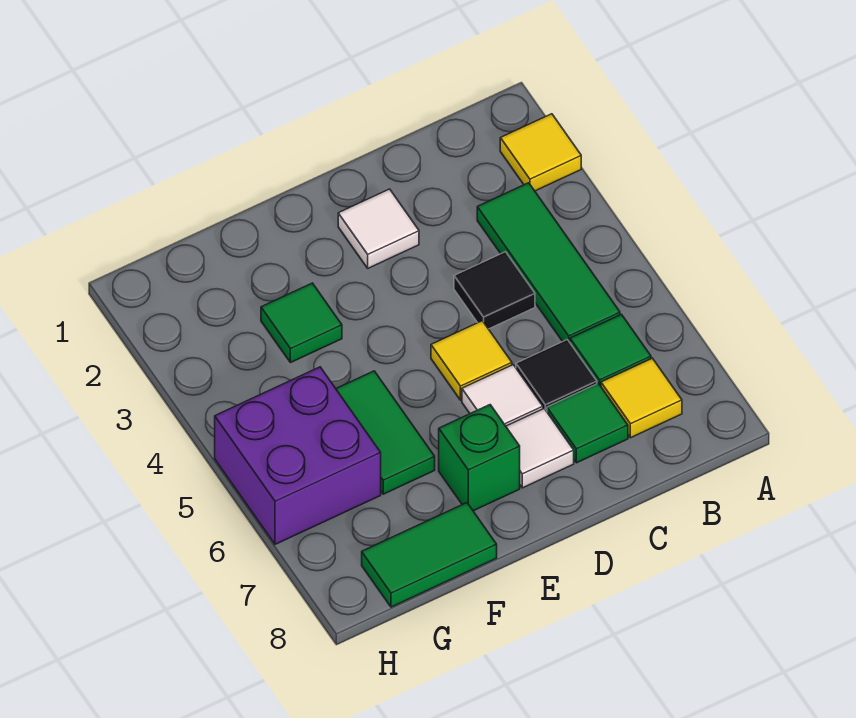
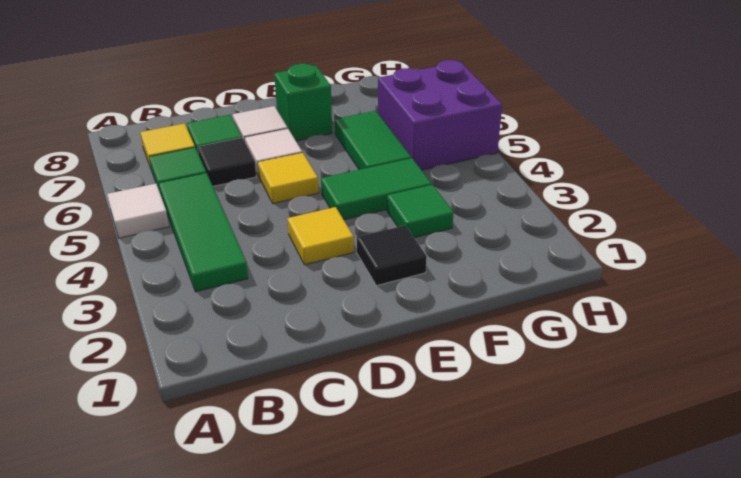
yellow 1x1 tile [500,114,581,191] -> yellow 1x1 tile moved to [288,207,354,265]
black 1x1 tile [454,252,535,329] -> black 1x1 tile moved to [357,226,427,286]
white 1x1 tile [338,189,419,268] -> white 1x1 tile moved to [107,184,169,238]
green 1x2 tile [362,503,497,607] -> green 1x2 tile moved to [321,158,432,220]

